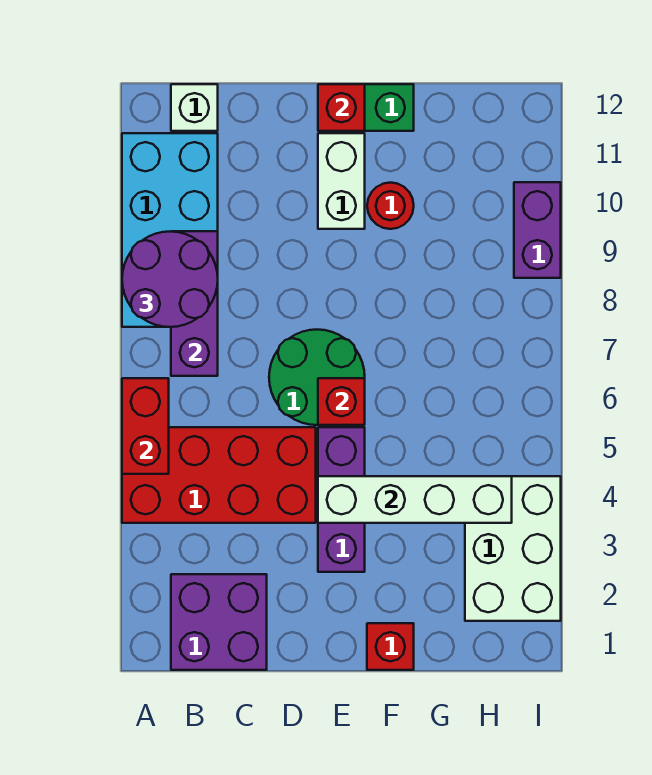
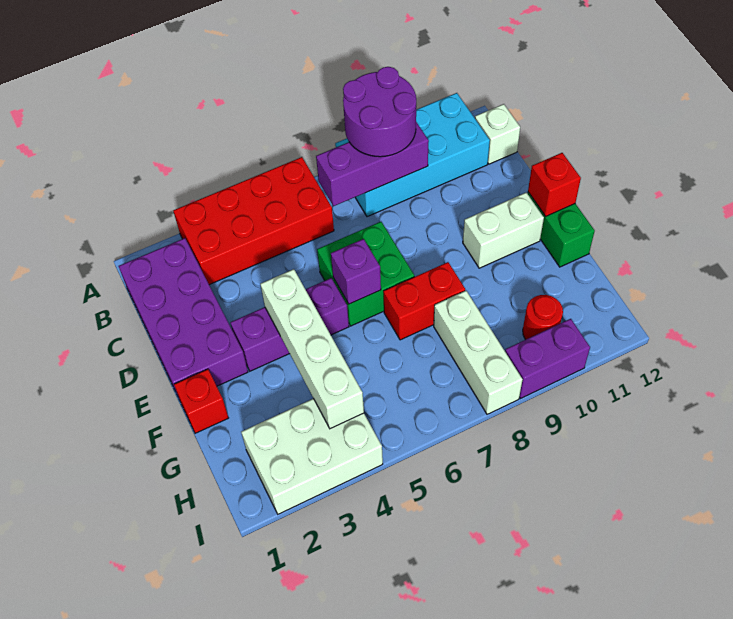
red 2x4 brick [122,427,316,523] -> red 2x4 brick turned to [173,157,334,285]
red 1x2 brick [122,378,169,474] -> red 1x2 brick moved to [383,262,465,340]
purple 2x2 brick [171,574,267,670] -> purple 2x4 brick [119,238,248,398]
green 2x2 round brick [269,330,365,425] -> green 2x2 brick [317,222,414,326]
red 1x1 brick [318,378,365,425] -> purple 1x1 brick [331,239,381,304]
red 1x1 round brick [367,183,414,229] -> red 1x1 round brick moved to [523,295,563,340]
none -> white 1x3 brick [434,291,523,414]

